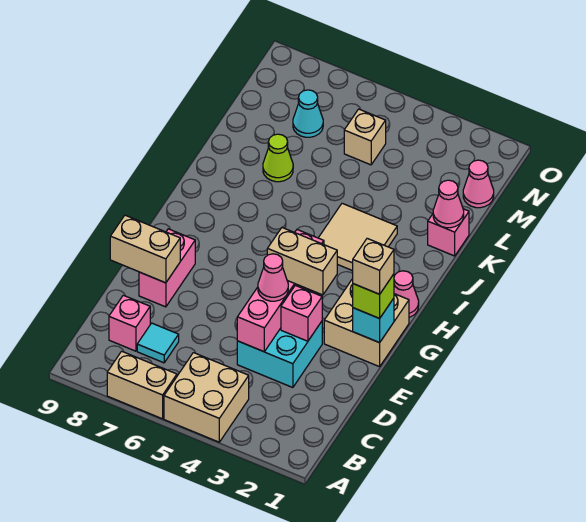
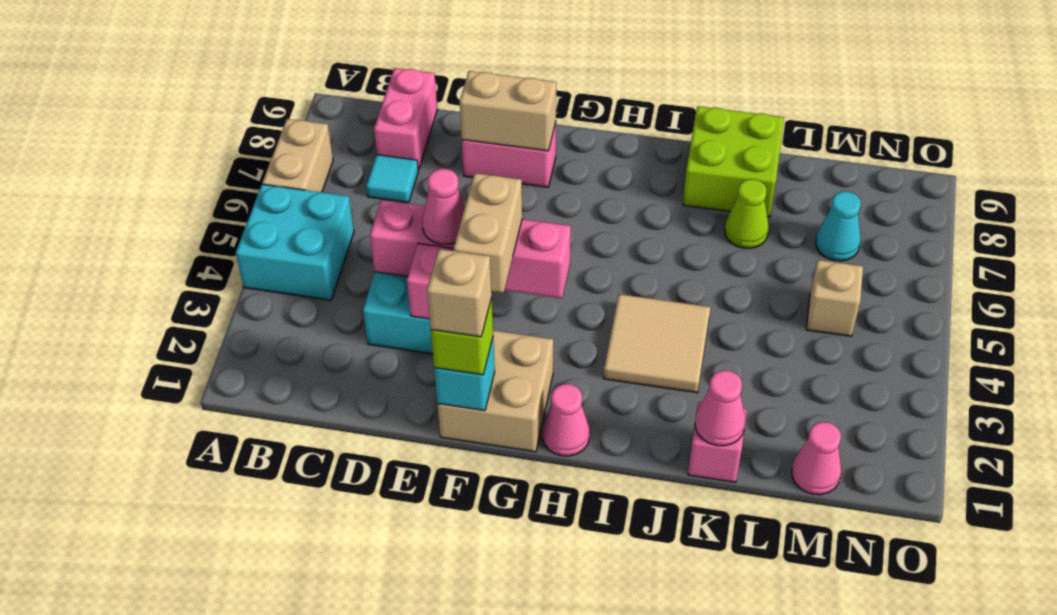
tan 2x2 brick [164,353,249,442] -> cyan 2x2 brick [236,184,354,300]
pink 1x1 brick [109,295,150,351] -> pink 1x2 brick [374,68,437,170]
tan 1x2 brick [110,215,180,283] -> tan 1x2 brick turned to [460,71,556,151]
none -> lime 2x2 brick [683,106,784,217]

